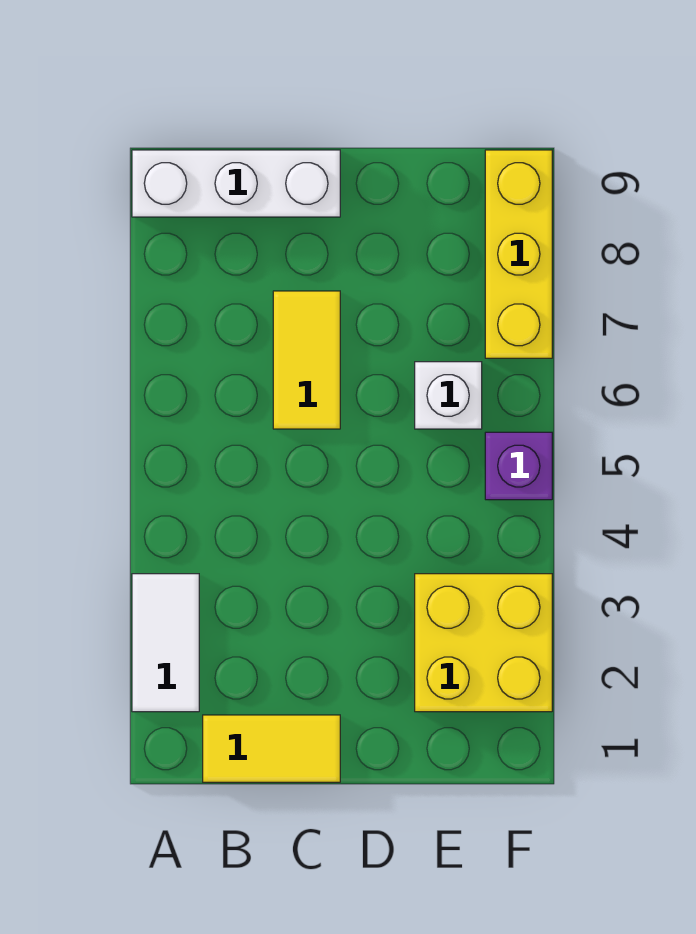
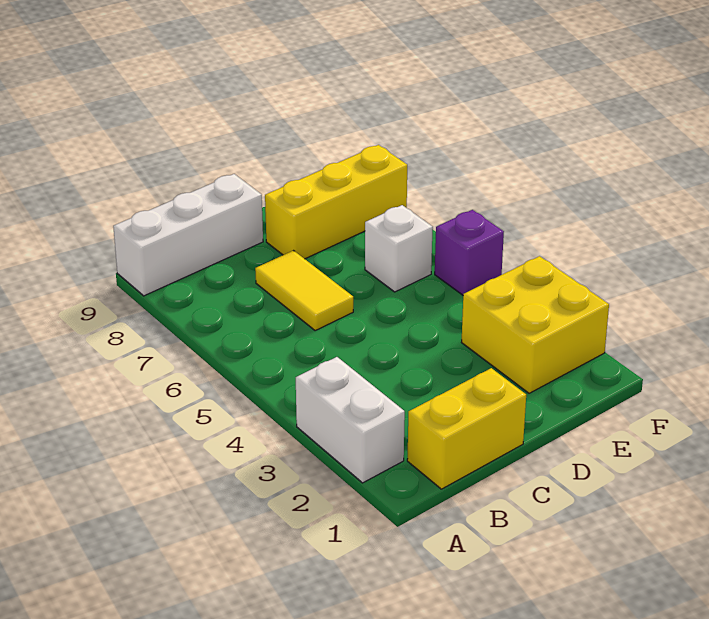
white 1x2 tile [132,574,199,712] -> white 1x2 brick [296,357,405,483]
yellow 1x2 tile [203,715,340,782] -> yellow 1x2 brick [407,368,526,489]
yellow 1x3 brick [485,150,552,358] -> yellow 1x3 brick turned to [265,145,407,259]

